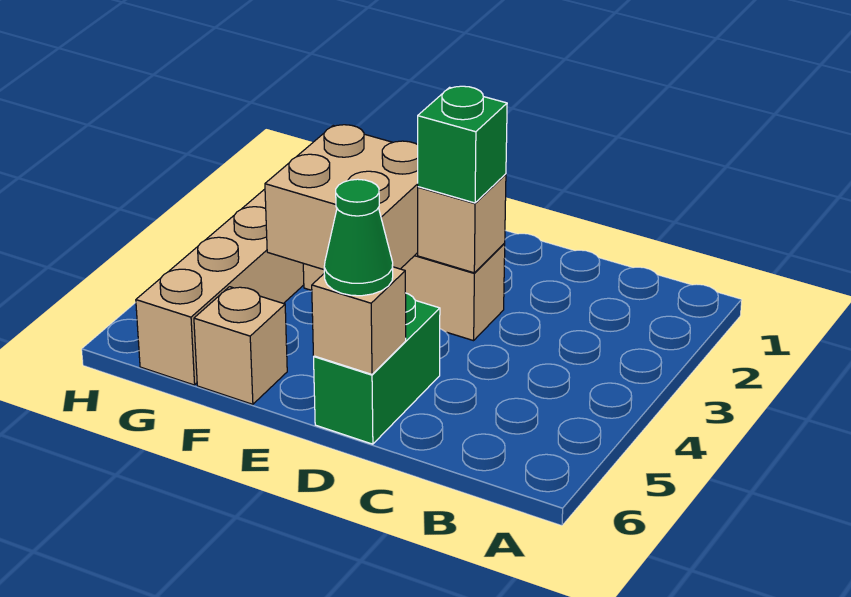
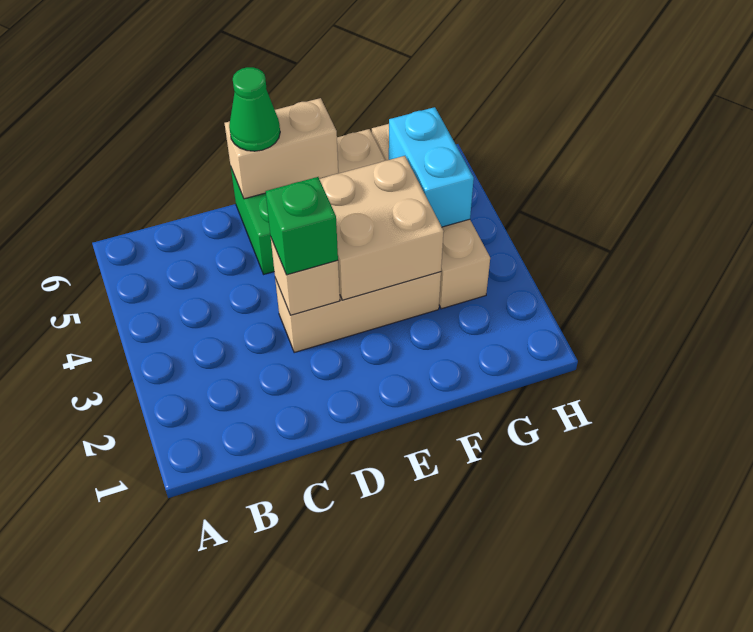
tan 1x1 brick [312,267,406,374] -> tan 1x2 brick [225,98,338,199]
none -> cyan 1x2 brick [389,107,474,227]

